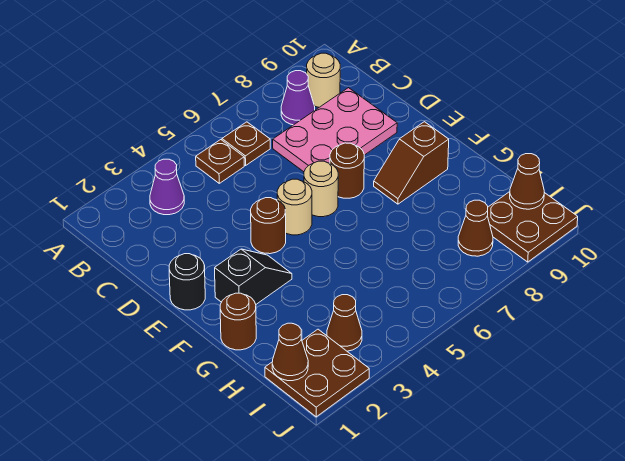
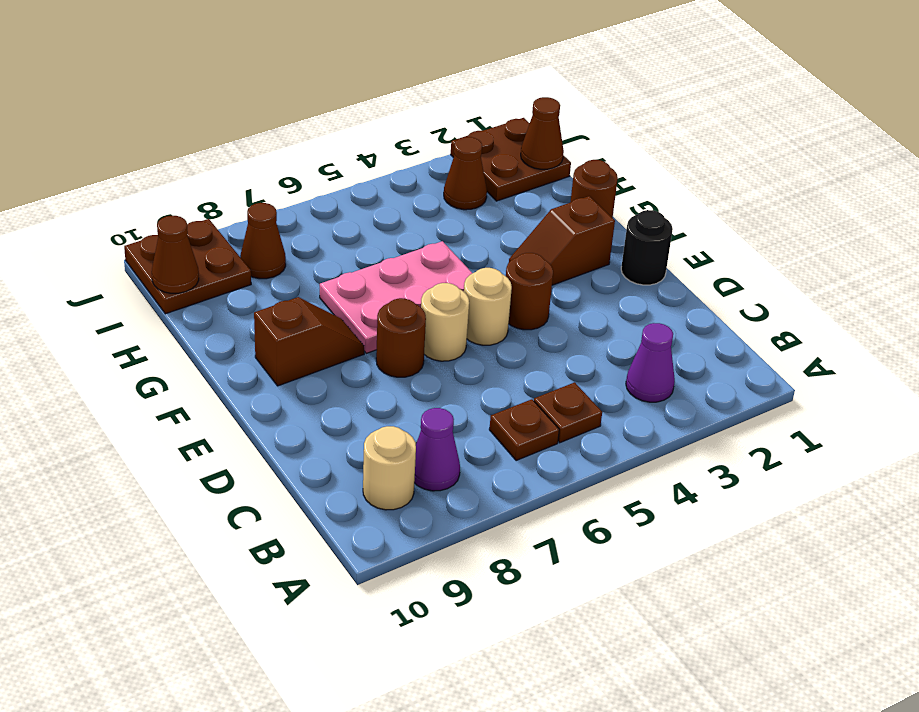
pink 2x3 plate [273,88,397,172] -> pink 2x3 plate moved to [320,241,472,353]
black 1x2 slope [215,249,292,304] -> brown 1x2 slope [509,196,615,285]

